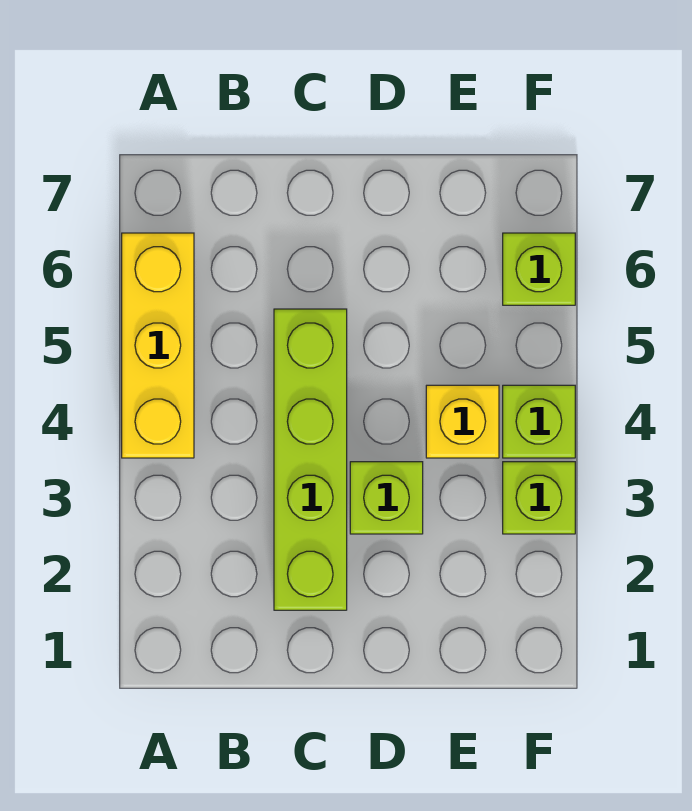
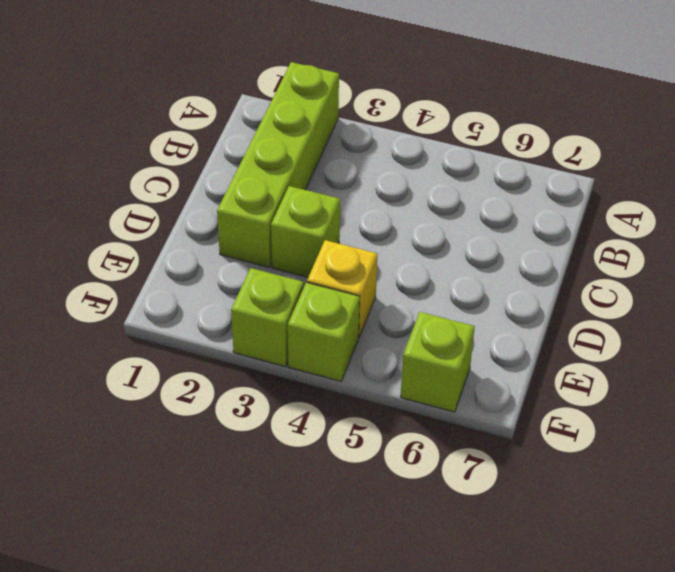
yellow 1x3 brick [122,233,194,458] -> none
lime 1x4 brick [274,309,347,610] -> lime 1x4 brick turned to [217,62,339,267]

